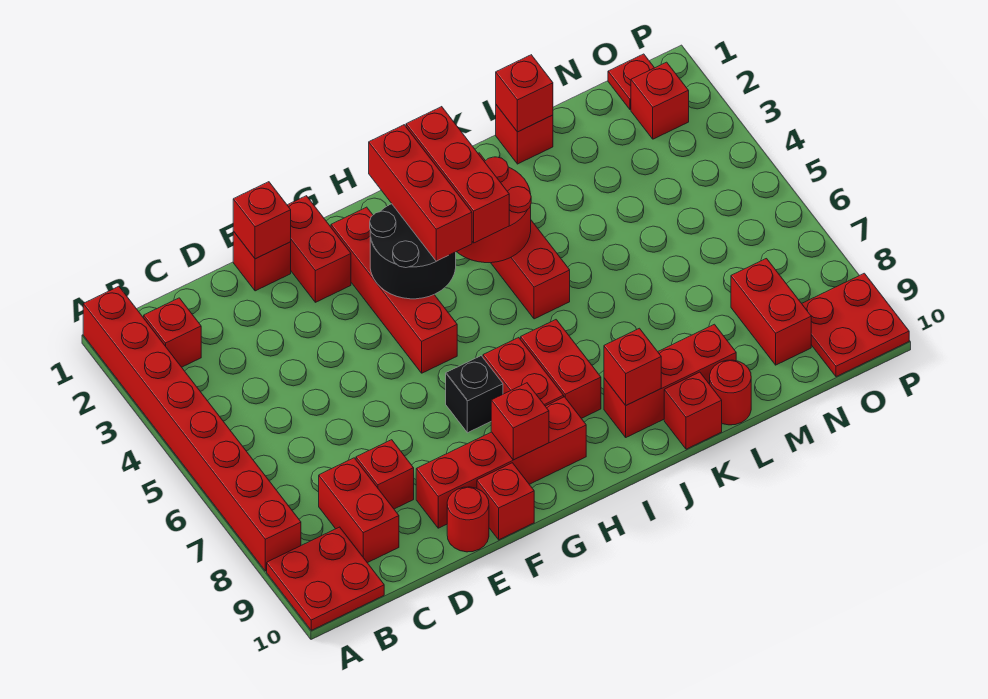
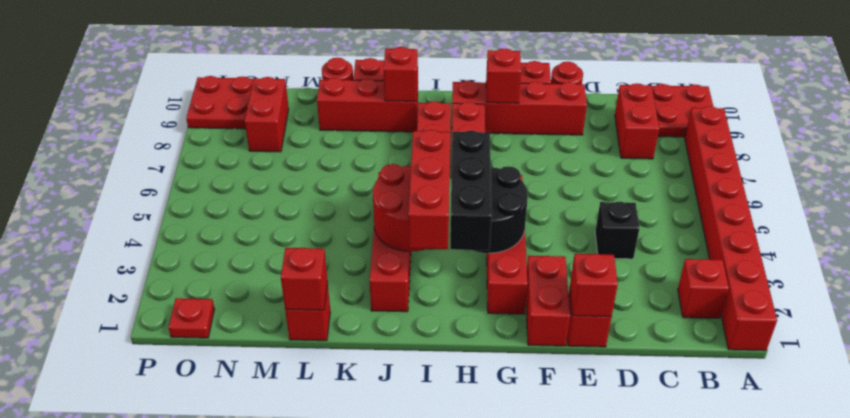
red 1x1 brick [356,440,414,509] -> none
black 1x1 brick [446,356,503,433] -> black 1x1 brick moved to [595,202,639,259]
red 1x3 brick [369,125,472,261] -> black 1x3 brick [450,131,492,250]
red 1x1 brick [631,62,689,139] -> none

